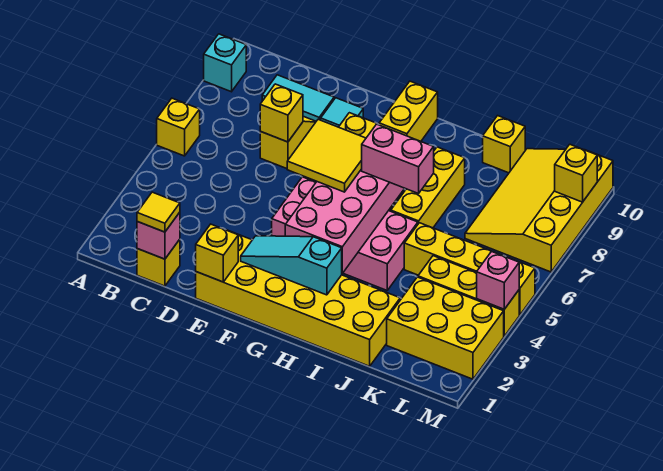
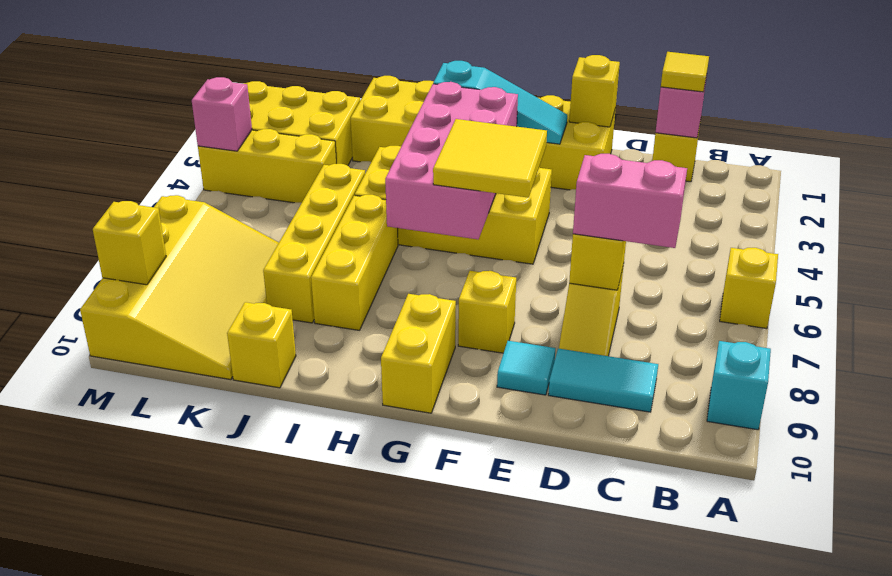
pink 2x4 brick [272,177,418,290] -> yellow 2x4 brick [355,146,552,264]
pink 1x2 brick [362,124,434,194] -> pink 1x2 brick moved to [573,154,687,248]
yellow 1x4 brick [404,223,535,315] -> yellow 1x4 brick turned to [263,164,365,323]

